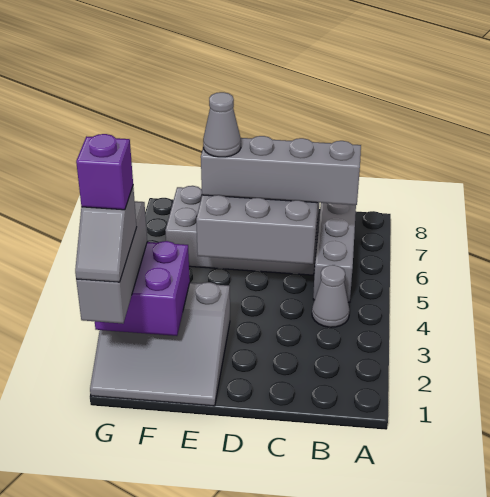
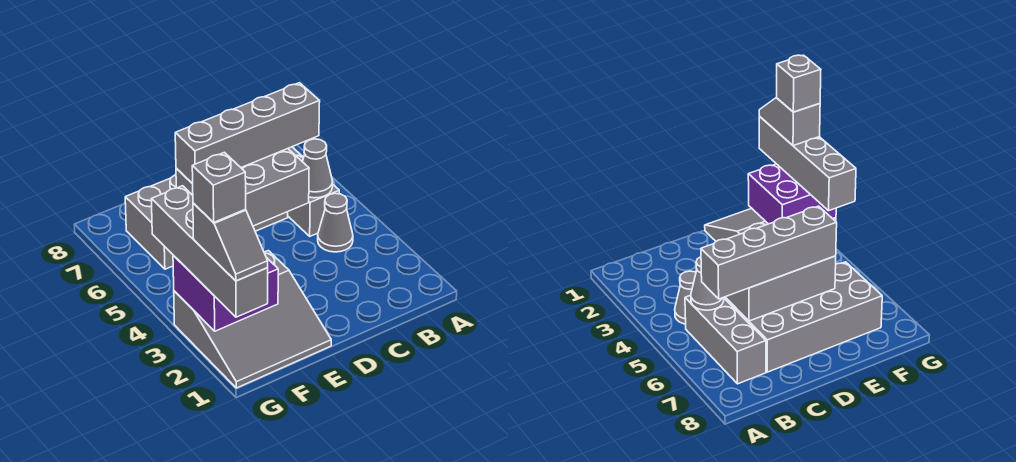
grey 1x1 cone [203,92,241,157] -> grey 1x1 cone moved to [303,139,333,198]
grey 1x3 brick [76,201,147,324] -> grey 1x4 brick [151,186,268,317]
purple 1x1 brick [76,134,133,210] -> grey 1x1 brick [192,152,246,222]

